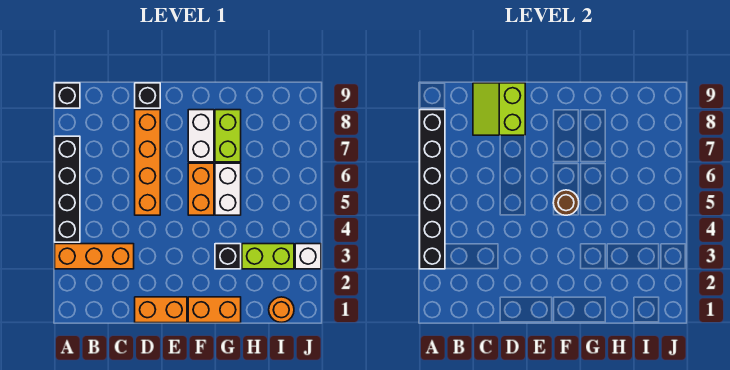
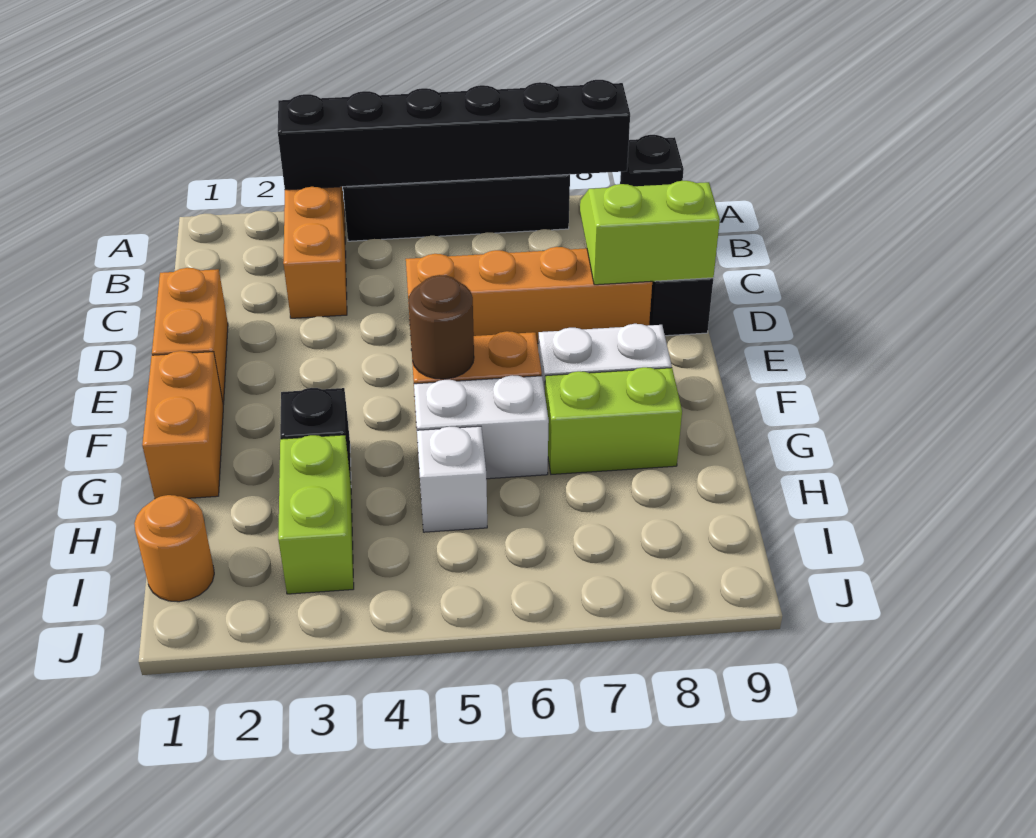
white 1x1 brick [295,244,321,269] -> white 1x1 brick moved to [417,426,487,532]

